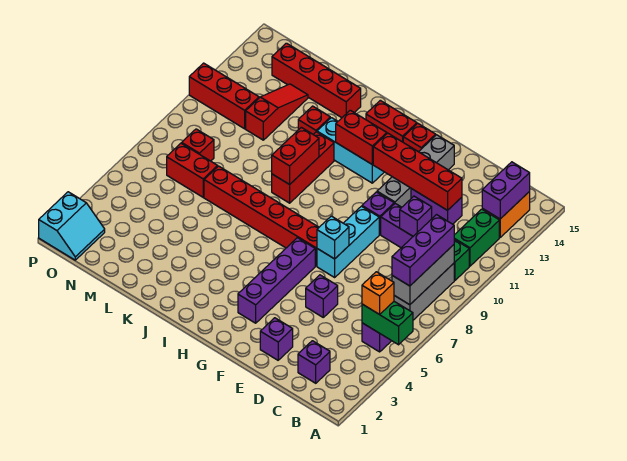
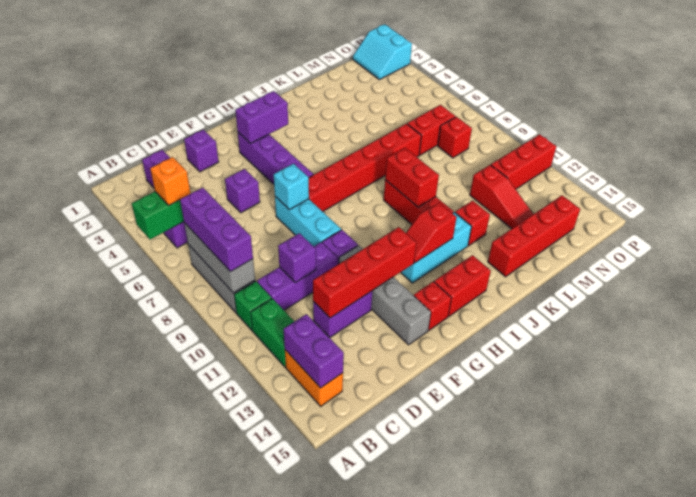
none -> purple 1x2 brick [235,91,288,143]
red 1x2 brick [336,110,387,165] -> red 1x2 slope [406,202,457,263]

